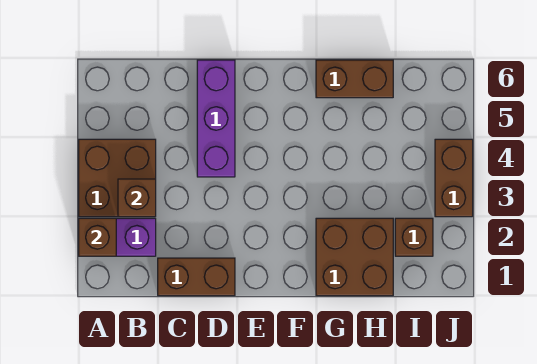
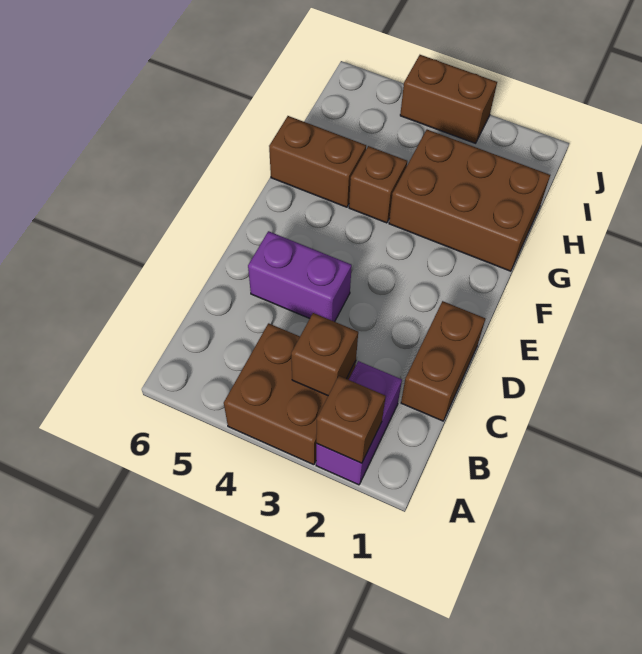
purple 1x3 brick [197,60,235,177] -> purple 1x2 brick [248,231,352,322]
brown 2x2 brick [316,218,393,296] -> brown 2x3 brick [389,130,550,271]
brown 1x2 brick [316,60,393,98] -> brown 1x2 brick turned to [269,116,366,207]
brown 1x1 brick [395,218,433,256] -> brown 1x1 brick moved to [349,146,407,223]

